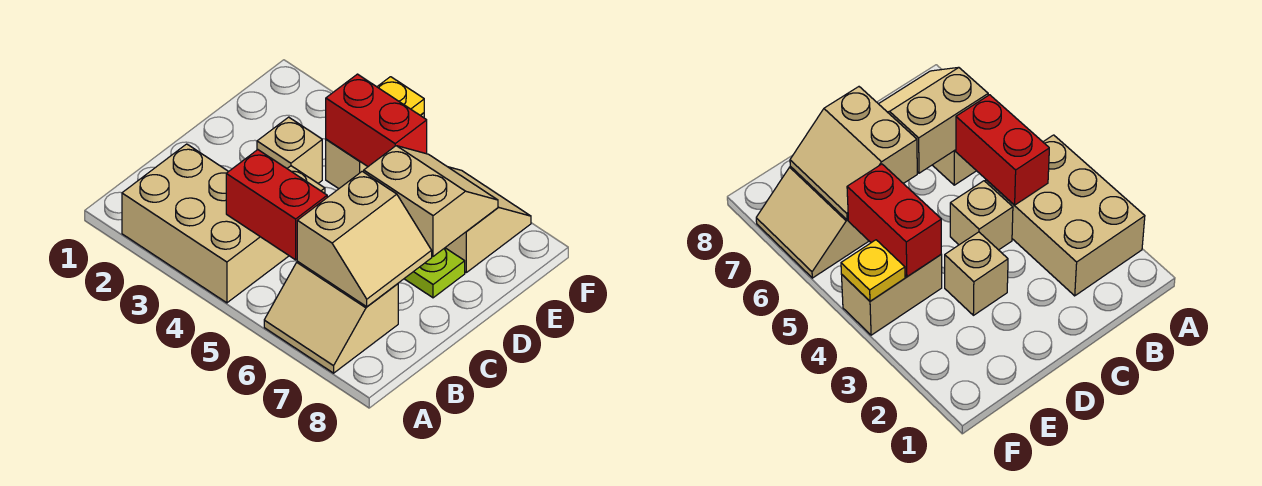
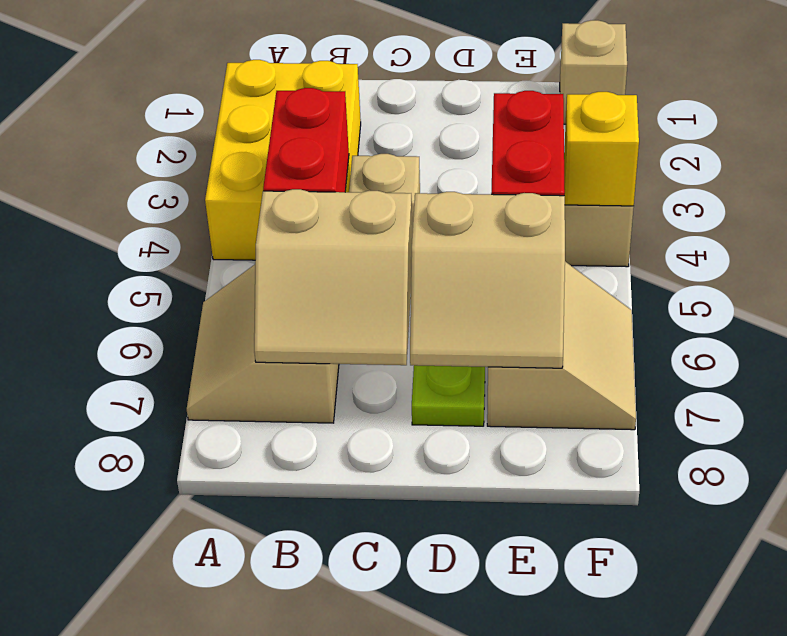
tan 2x3 brick [122,144,289,303] -> yellow 2x3 brick [205,60,361,260]
tan 1x1 brick [257,117,322,183] -> tan 1x1 brick moved to [560,20,627,124]
tan 2x2 slope [364,146,498,256] -> tan 2x2 slope turned to [410,192,565,368]
yellow 1x1 plate [377,77,424,115] -> yellow 1x1 brick [564,92,639,206]

